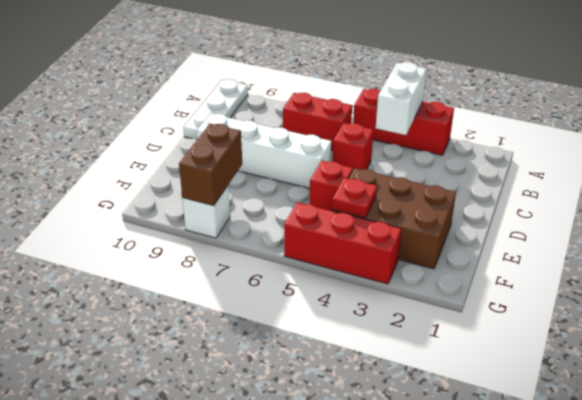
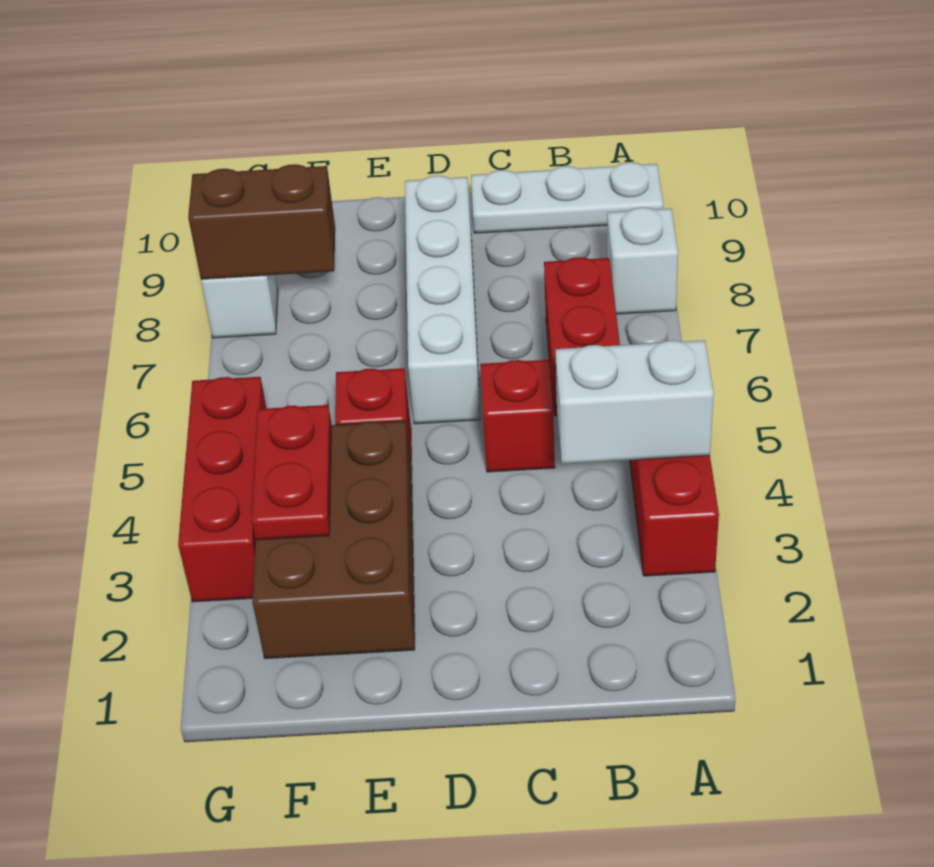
none -> white 1x1 brick [607,207,678,314]
red 1x1 plate [332,178,377,218] -> red 1x2 plate [252,405,332,540]

